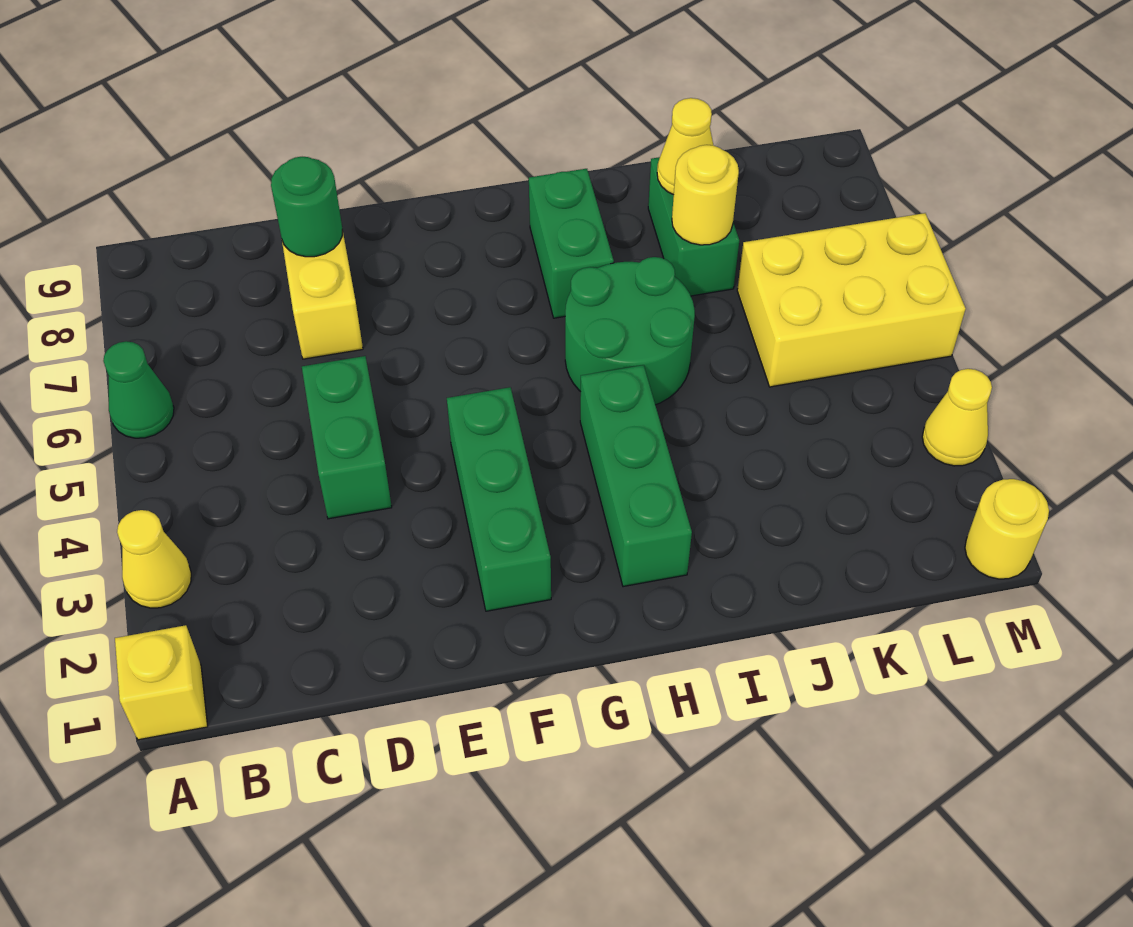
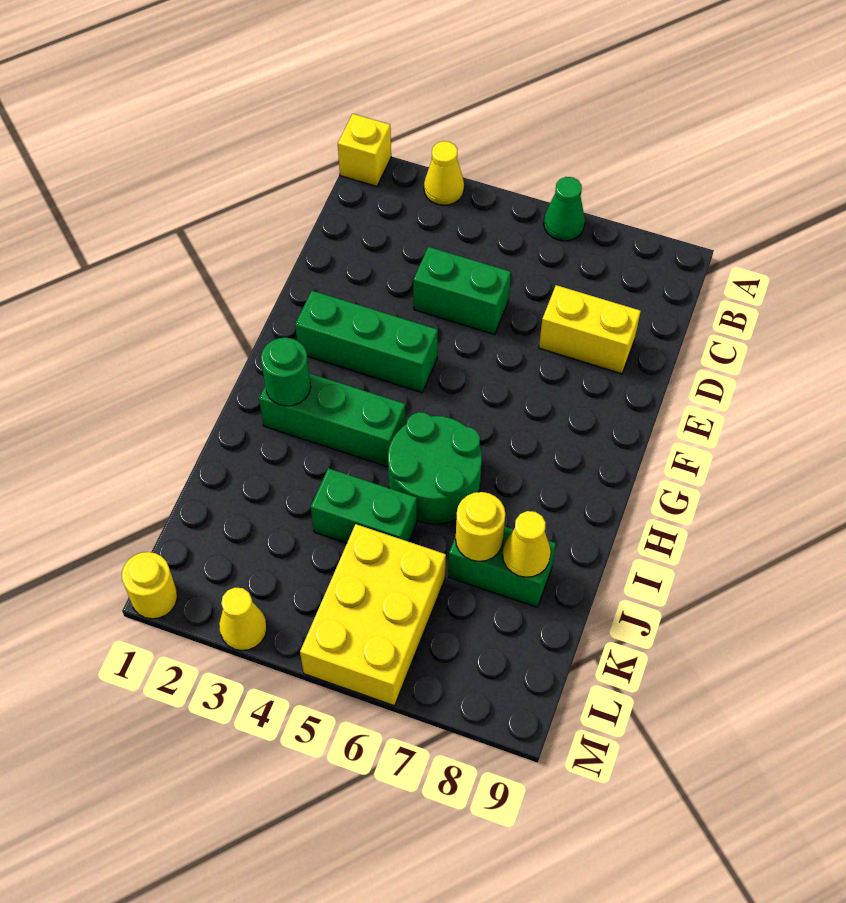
green 1x1 round brick [271,157,342,257] -> green 1x1 round brick moved to [261,338,311,406]
green 1x2 brick [529,169,614,318] -> green 1x2 brick moved to [311,468,417,543]

